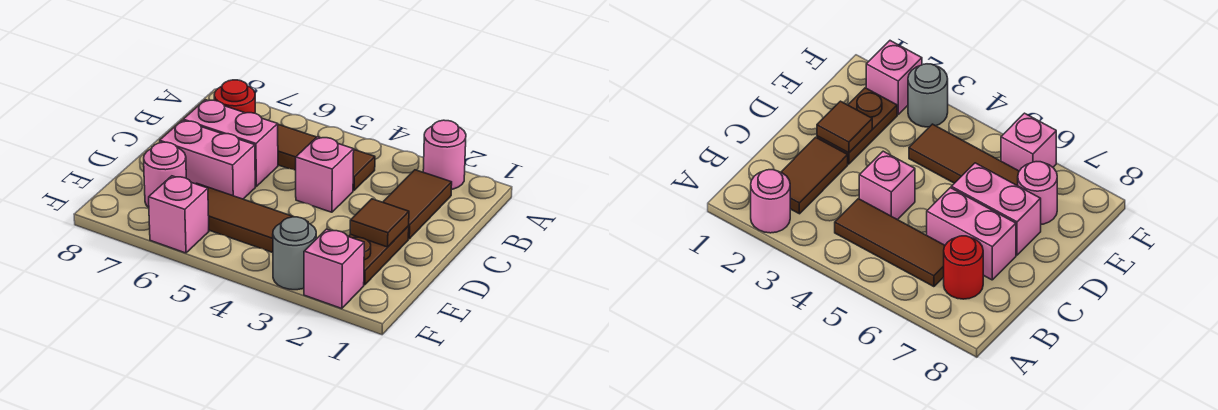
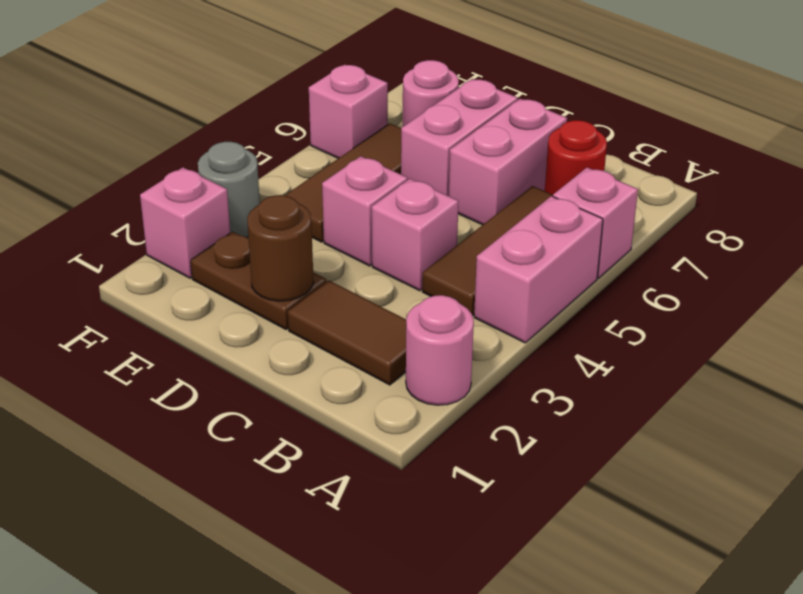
none -> pink 1x2 brick [474,196,603,343]
none -> pink 1x1 brick [553,168,638,278]
brown 1x1 tile [350,199,409,247] -> brown 1x1 round brick [247,195,314,301]
none -> pink 1x1 brick [322,156,408,266]

